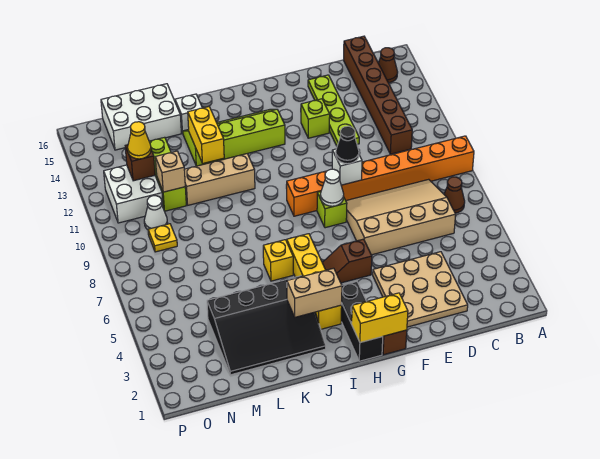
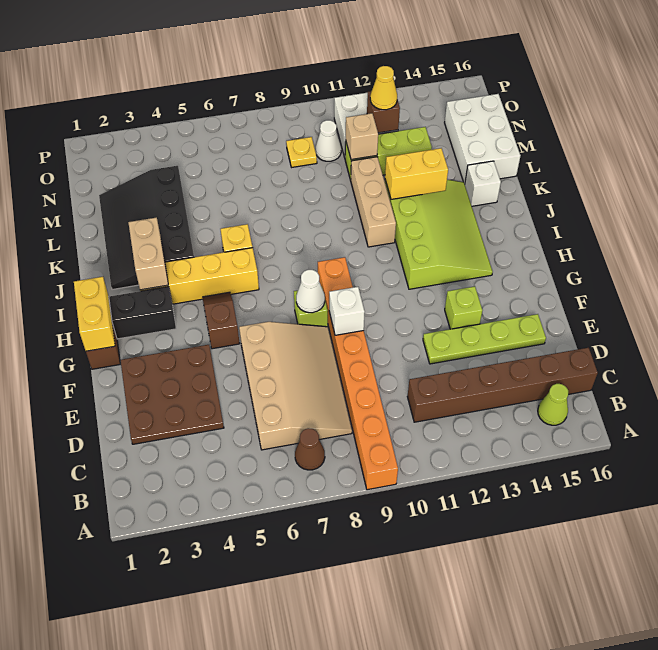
brown 1x1 cone [378,48,398,83] -> lime 1x1 cone [538,384,568,425]
tan 3x3 plate [373,252,468,327] -> brown 3x3 plate [120,345,224,444]
black 1x1 cone [336,126,359,164] -> none
lime 2x4 slope [183,109,285,166] -> lime 3x4 slope [385,180,493,289]

